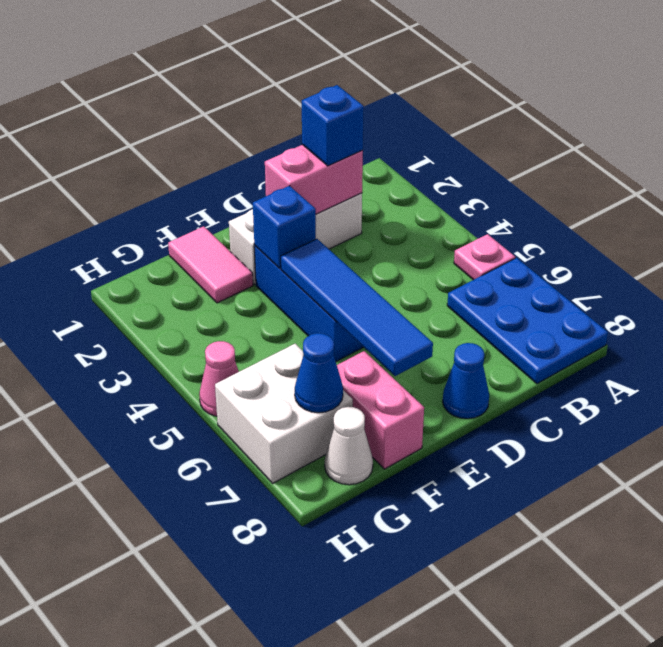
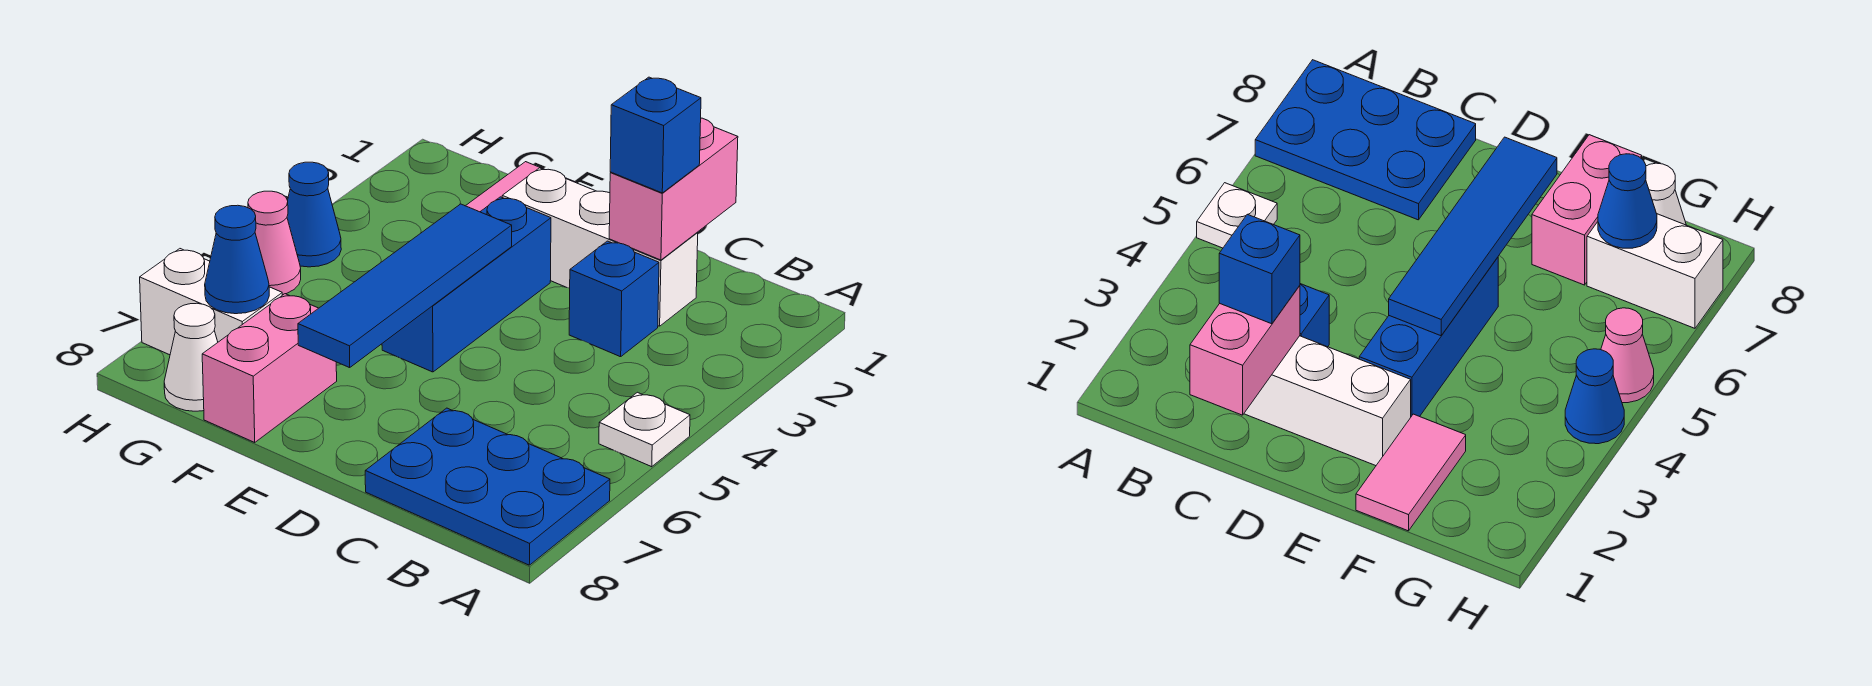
pink 1x1 plate [454,234,515,280] -> white 1x1 plate [599,392,690,467]
blue 2x3 plate [447,258,608,384] -> blue 2x3 plate turned to [365,408,610,565]
pink 1x2 brick [265,145,363,214] -> pink 1x2 brick turned to [609,118,738,260]
blue 1x1 cone [443,343,489,419] -> blue 1x1 cone moved to [287,162,341,267]
blue 1x1 brick [253,186,316,268] -> blue 1x1 brick moved to [569,241,659,357]
white 2x2 brick [215,344,353,483] -> white 1x2 brick [140,249,282,355]

